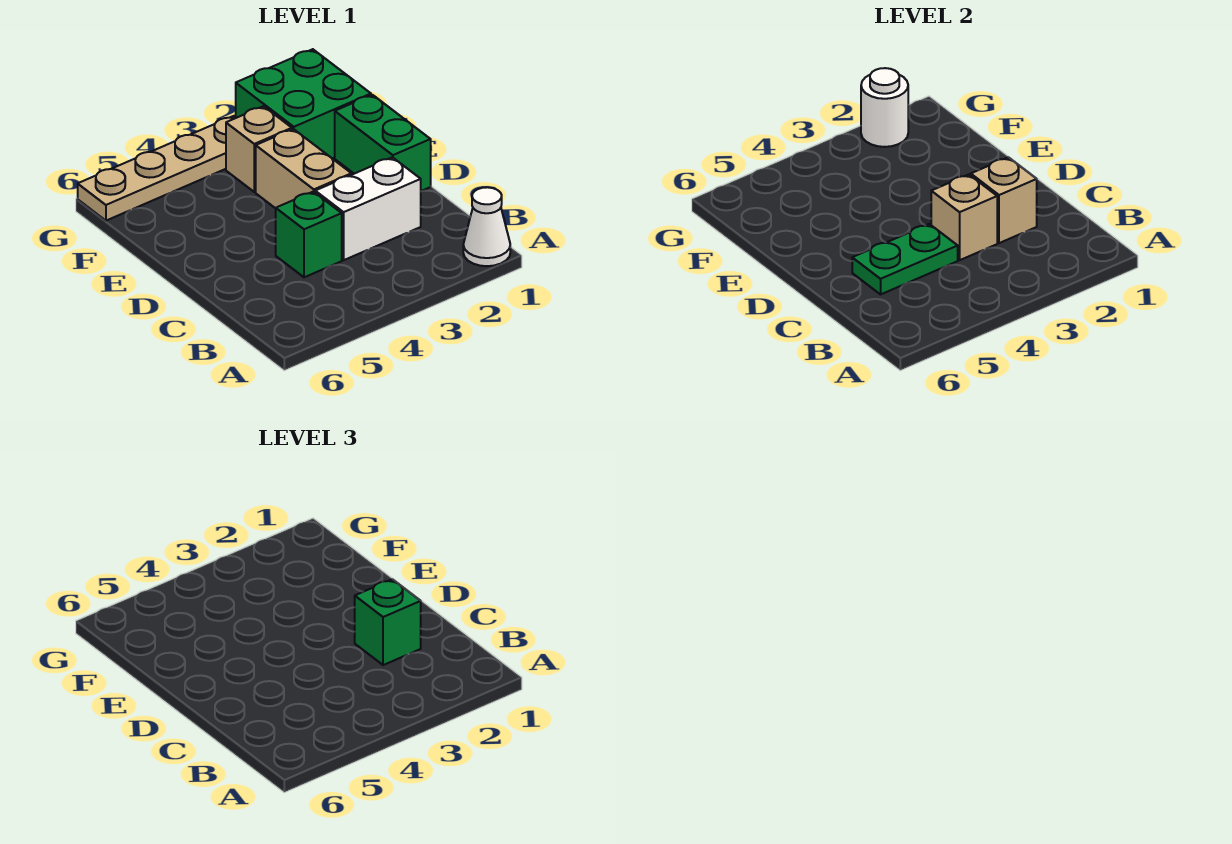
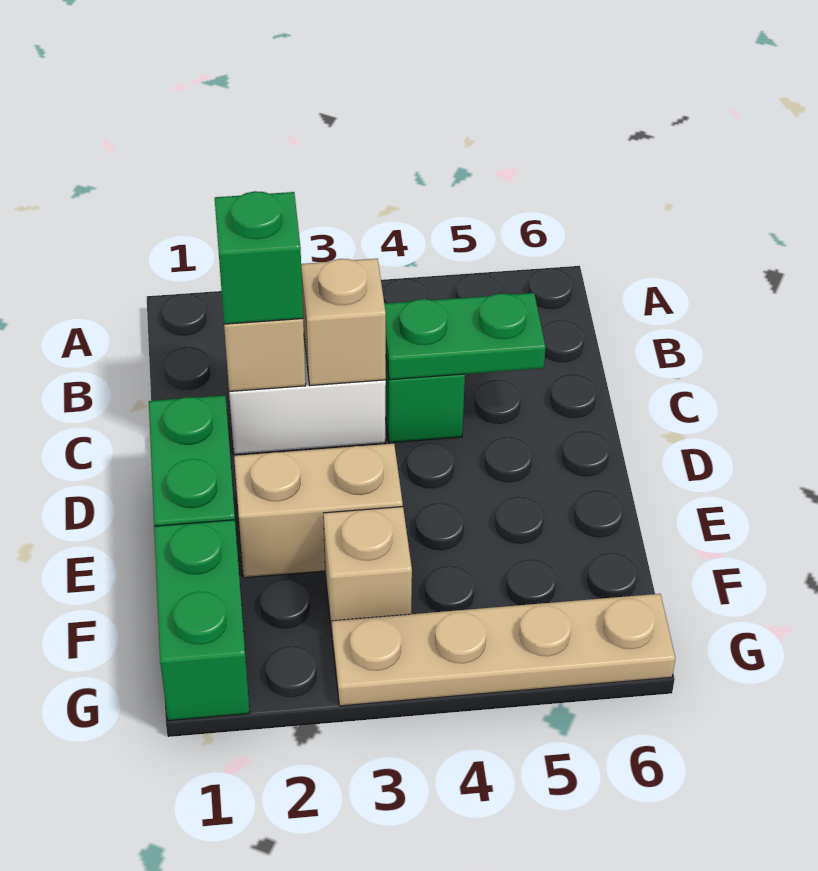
white 1x1 cone [463,187,510,266] -> none
tan 1x2 brick [256,129,351,208] -> tan 1x2 brick turned to [234,444,403,578]
green 2x2 brick [236,49,371,158] -> green 1x2 brick [154,520,250,721]
white 1x1 round brick [861,68,908,147] -> none

